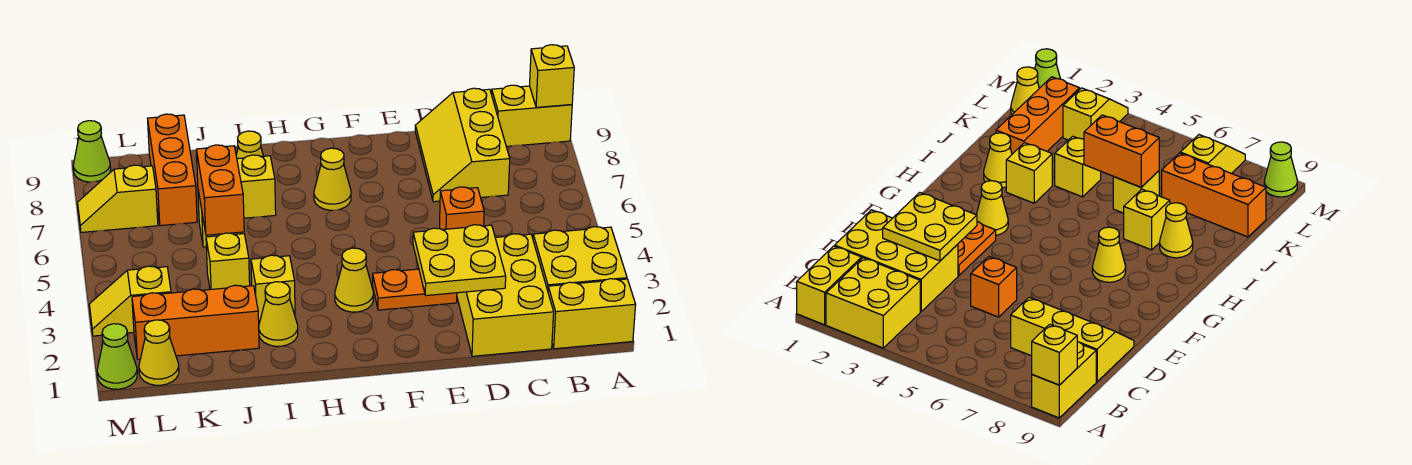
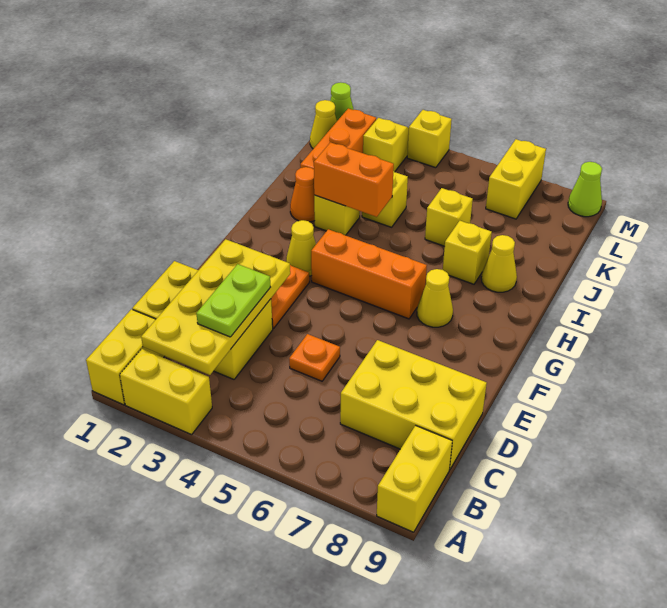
yellow 2x2 brick [533,227,627,290] -> yellow 1x2 brick [120,349,212,435]
yellow 1x1 brick [530,45,574,107] -> yellow 1x1 brick moved to [407,110,452,168]
none -> lime 1x2 plate [196,264,270,337]
yellow 2x3 slope [415,88,510,202] -> yellow 2x3 brick [340,340,487,470]
yellow 2x2 plate [413,225,506,296] -> yellow 2x4 plate [141,239,290,375]
orange 1x1 brick [440,187,484,230] -> orange 1x1 plate [289,334,340,381]
yellow 1x1 cone [259,282,298,346] -> orange 1x1 cone [290,167,315,222]
orange 1x2 brick [196,145,244,235] -> orange 1x2 brick moved to [314,142,394,217]
orange 1x3 brick [148,114,197,226] -> orange 1x3 brick moved to [311,229,427,319]
yellow 1x2 slope [78,165,158,232] -> yellow 1x2 brick [486,139,546,219]

